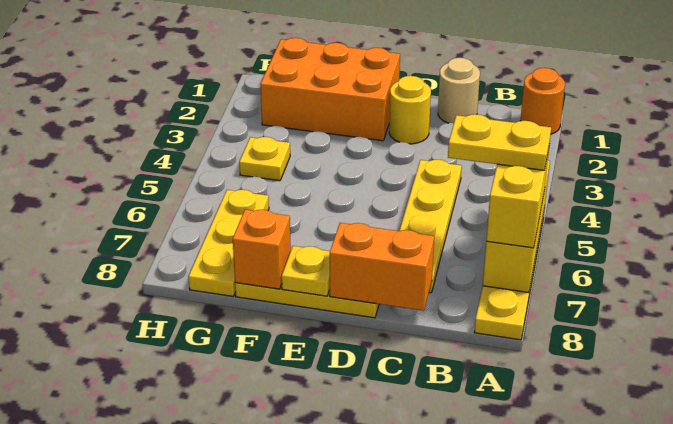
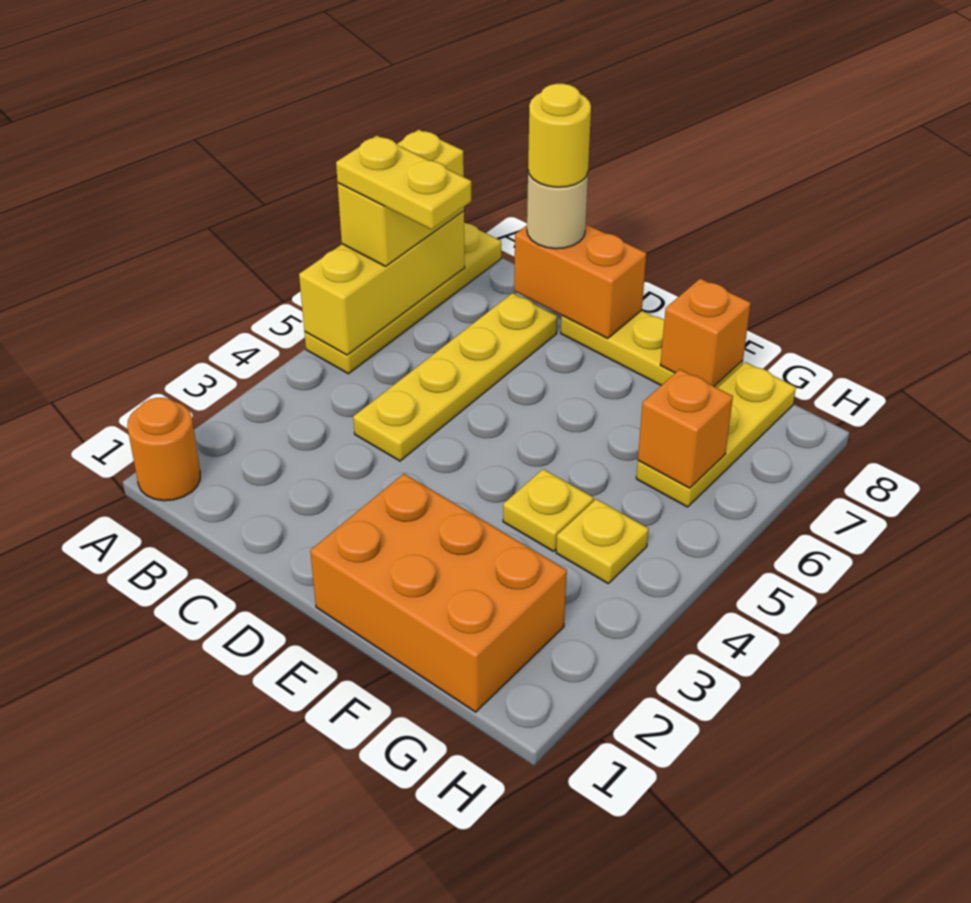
tan 1x1 round brick [438,58,480,123] -> tan 1x1 round brick moved to [527,171,588,249]
yellow 1x1 round brick [389,76,431,144] -> yellow 1x1 round brick moved to [528,84,591,187]
yellow 1x1 plate [282,246,330,296] -> yellow 1x1 plate moved to [503,469,594,551]
none -> orange 1x1 brick [638,369,733,488]

